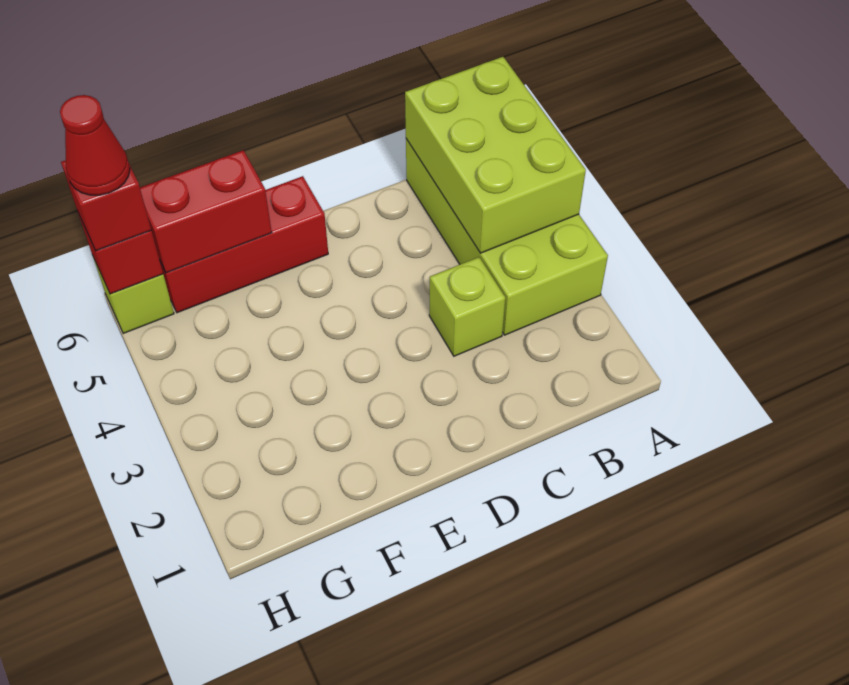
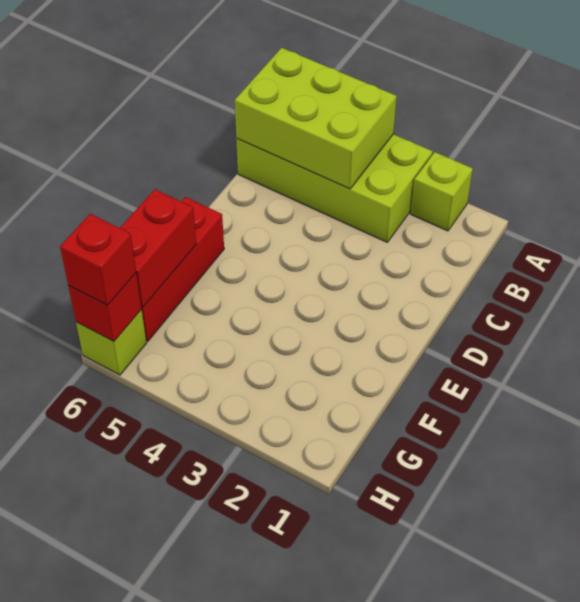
lime 1x1 brick [429,257,505,356] -> lime 1x1 brick moved to [411,152,473,231]
red 1x1 cone [60,95,130,195] -> none

